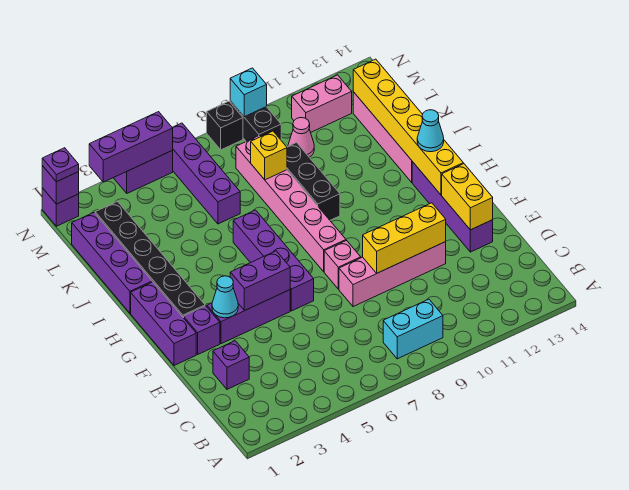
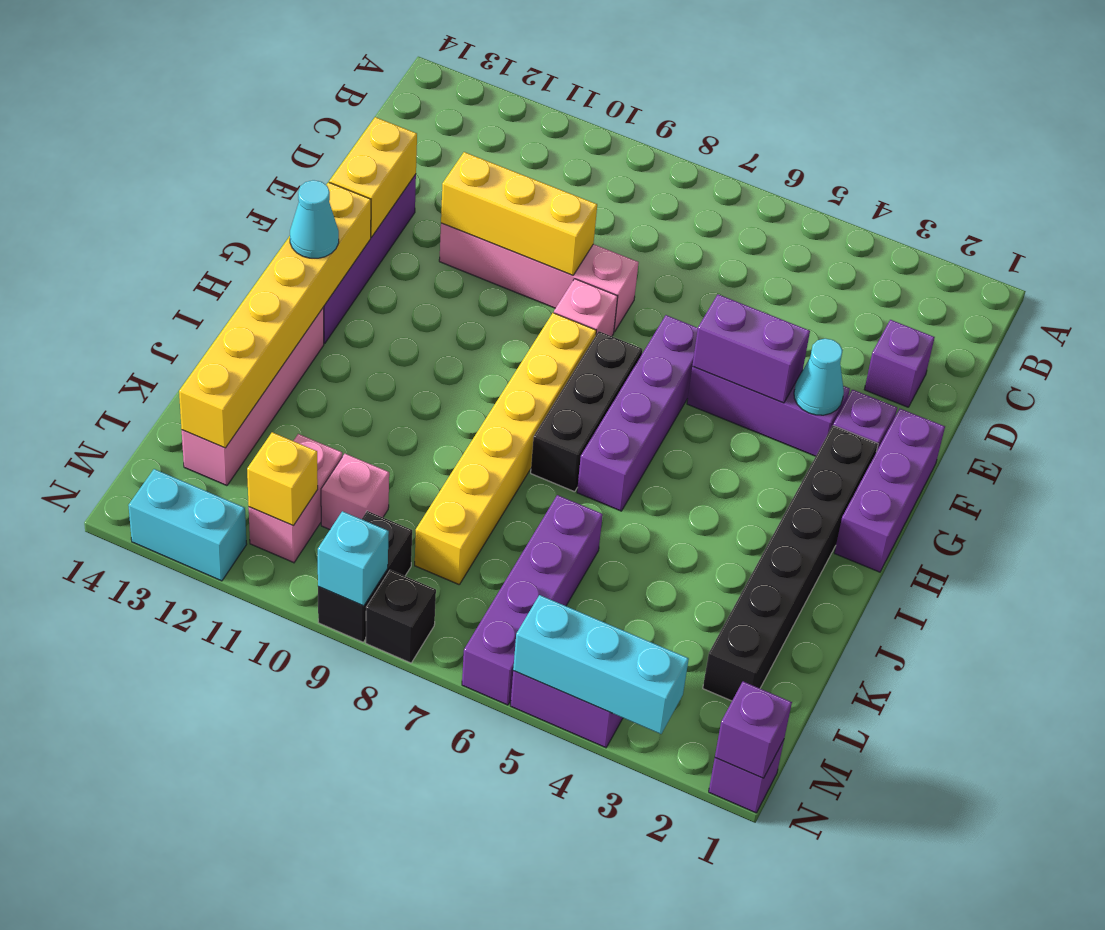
cyan 1x2 brick [383,299,443,359] -> cyan 1x2 brick moved to [128,469,247,581]
pink 1x6 brick [236,136,346,272] -> yellow 1x6 brick [415,313,596,584]
purple 1x4 brick [72,213,152,313] -> none
black 1x3 brick [287,143,340,220] -> black 1x3 brick moved to [531,331,642,492]
yellow 1x1 brick [251,131,287,180] -> yellow 1x1 brick moved to [247,432,318,526]
pink 1x1 cone [288,118,314,157] -> pink 1x1 brick [321,454,389,529]
pink 1x2 brick [292,75,352,132] -> pink 1x2 brick turned to [249,434,342,563]
purple 1x1 plate [42,148,79,182] -> none
purple 1x3 brick [89,112,173,182] -> cyan 1x3 brick [513,595,689,734]

